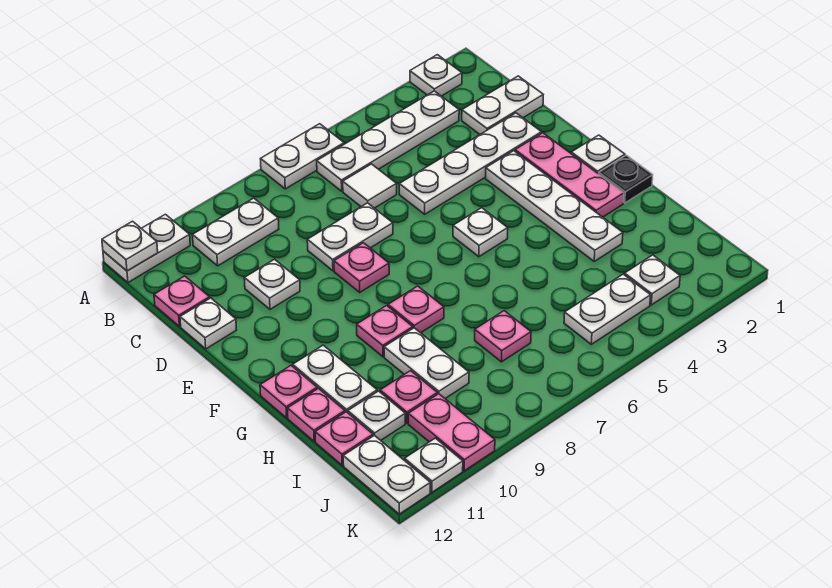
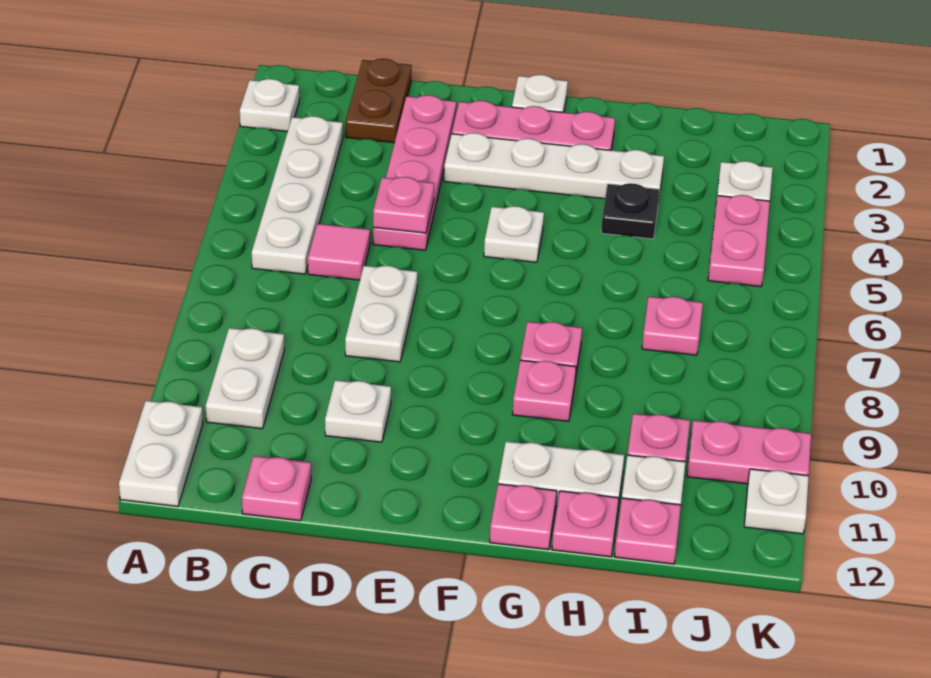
white 1x2 plate [261,124,344,189] -> none
white 1x1 plate [102,221,158,271] -> none
white 1x2 plate [462,76,543,134] -> brown 1x2 plate [345,59,412,143]
white 1x1 tile [343,164,397,208] -> pink 1x1 tile [308,224,370,280]
white 1x4 plate [399,113,542,214] -> pink 1x4 plate [373,95,456,250]
white 1x1 plate [180,298,236,349] -> none
pink 1x1 plate [334,243,389,292] -> pink 1x1 plate moved to [373,177,434,233]
black 1x1 plate [599,155,653,203] -> black 1x1 plate moved to [601,183,660,239]
white 1x2 plate [384,328,469,399] -> none
white 1x2 plate [564,274,651,344] -> pink 1x2 plate [708,195,770,287]
white 1x2 plate [343,435,430,514] -> none

